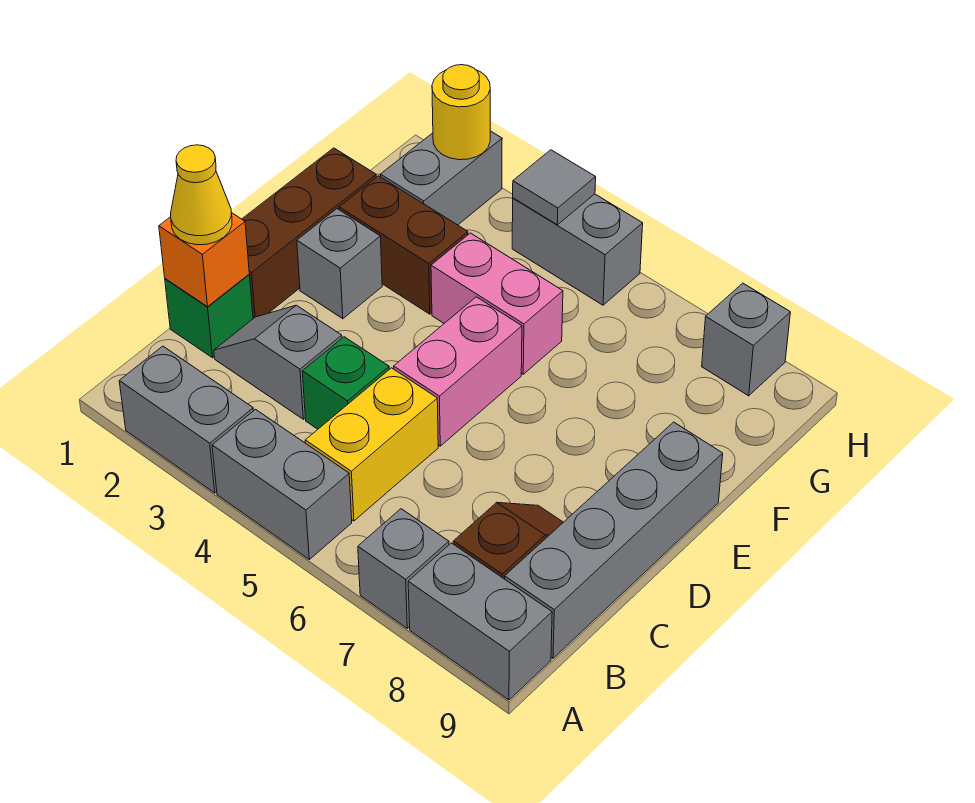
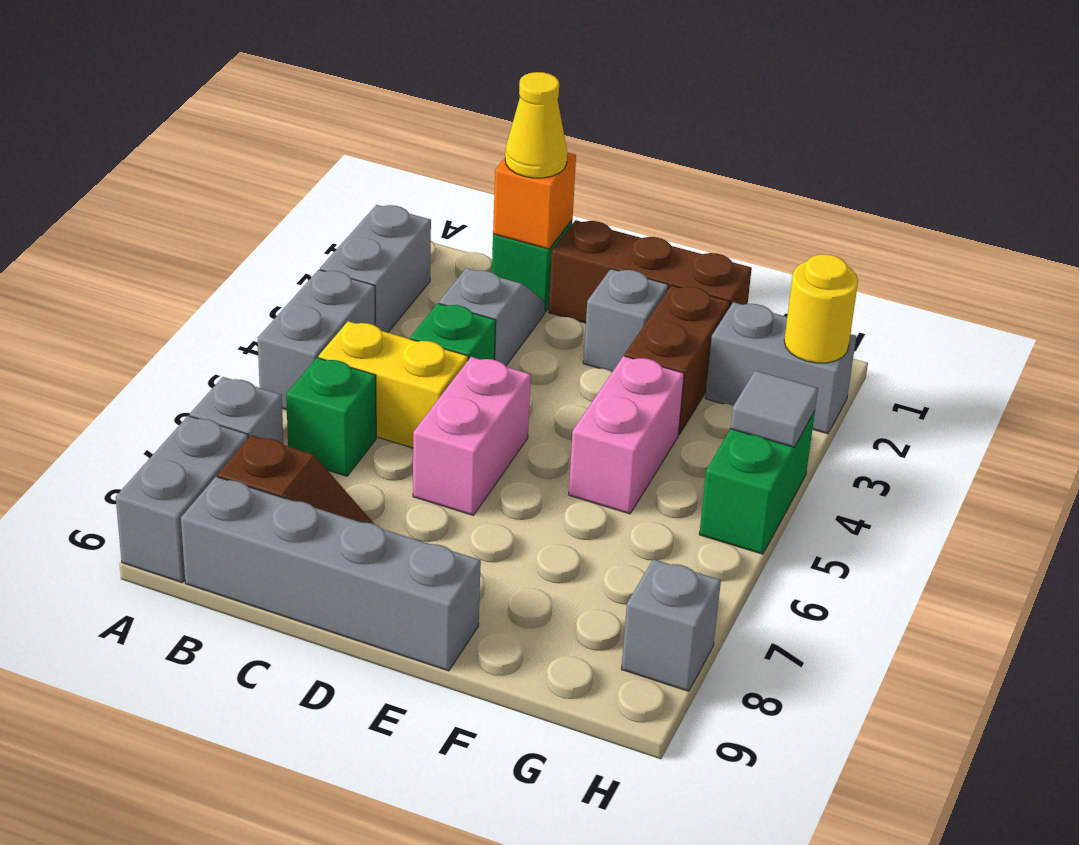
none -> green 1x1 brick [286,358,376,476]
pink 1x2 brick [394,297,522,446] -> pink 1x2 brick turned to [413,357,531,515]
grey 1x2 brick [512,194,643,305] -> green 1x2 brick [699,411,815,554]

